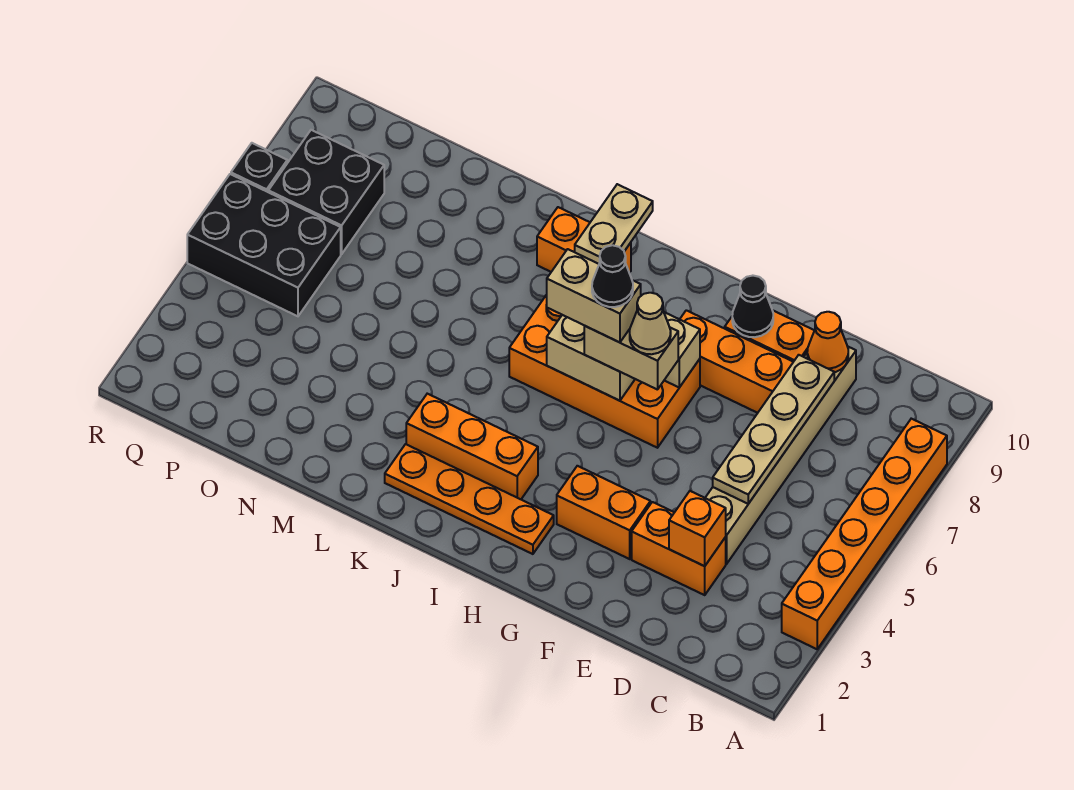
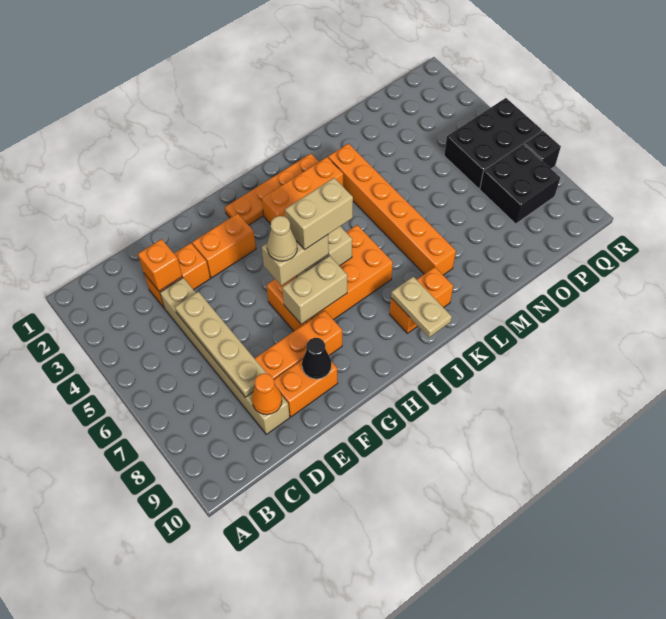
orange 1x6 brick [782,419,947,649] -> orange 1x6 brick moved to [328,144,456,275]
black 1x1 cone [592,245,633,307] -> none

